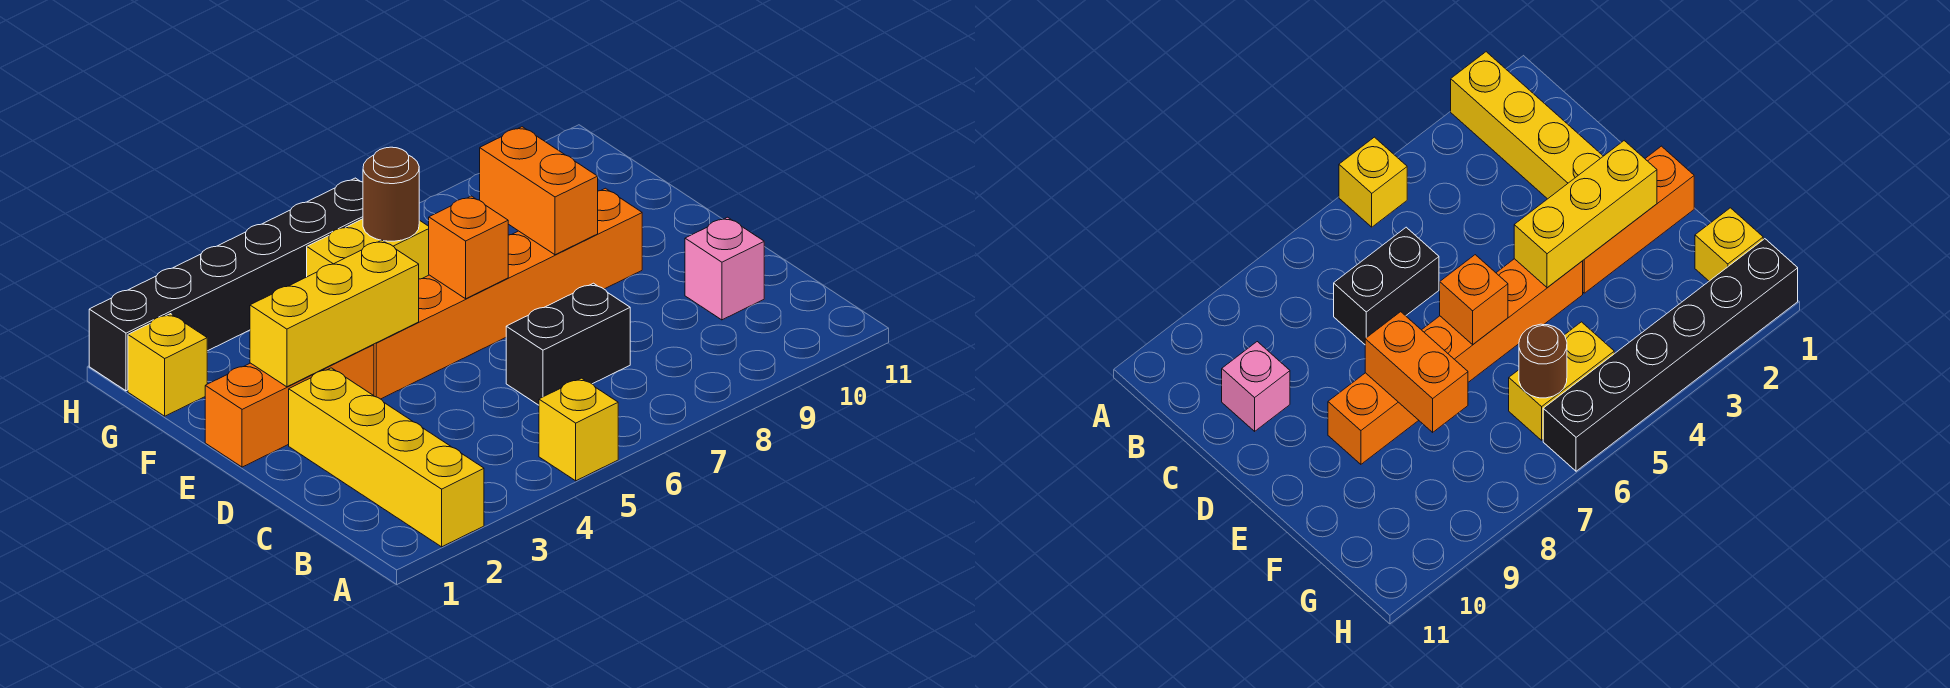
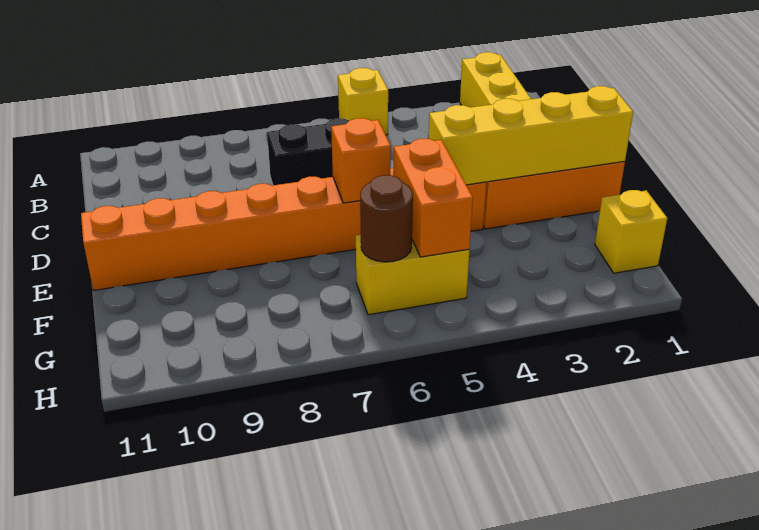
pink 1x1 brick [685,217,764,320] -> none
yellow 1x3 brick [250,240,419,387] -> yellow 1x4 brick [429,86,633,185]
orange 1x6 brick [374,188,642,399] -> orange 1x8 brick [81,168,487,290]
orange 1x2 brick [480,127,598,255] -> orange 1x2 brick moved to [393,138,473,257]
black 1x6 brick [89,178,363,391] -> none

